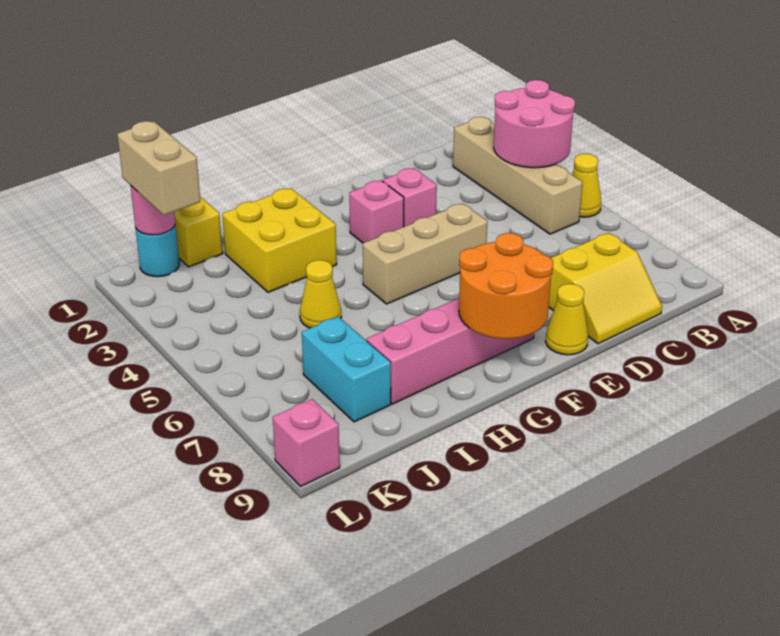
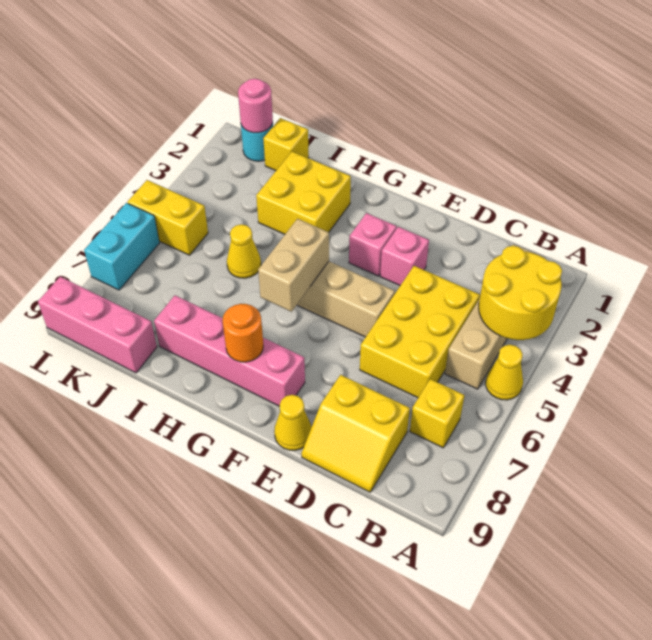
pink 2x2 round brick [494,80,575,168] -> yellow 2x2 round brick [479,246,562,340]
none -> yellow 1x1 brick [410,379,464,448]
none -> yellow 2x3 brick [360,266,480,398]
orange 2x2 round brick [459,233,553,339] -> orange 1x1 round brick [223,304,263,362]
cyan 1x2 brick [302,317,391,422] -> cyan 1x2 brick moved to [84,203,159,290]
tan 1x2 brick [117,121,201,215] -> tan 1x2 brick moved to [258,219,329,312]
none -> yellow 1x2 brick [128,180,208,255]
pink 1x1 brick [273,399,340,486] -> pink 1x3 brick [38,277,157,373]

